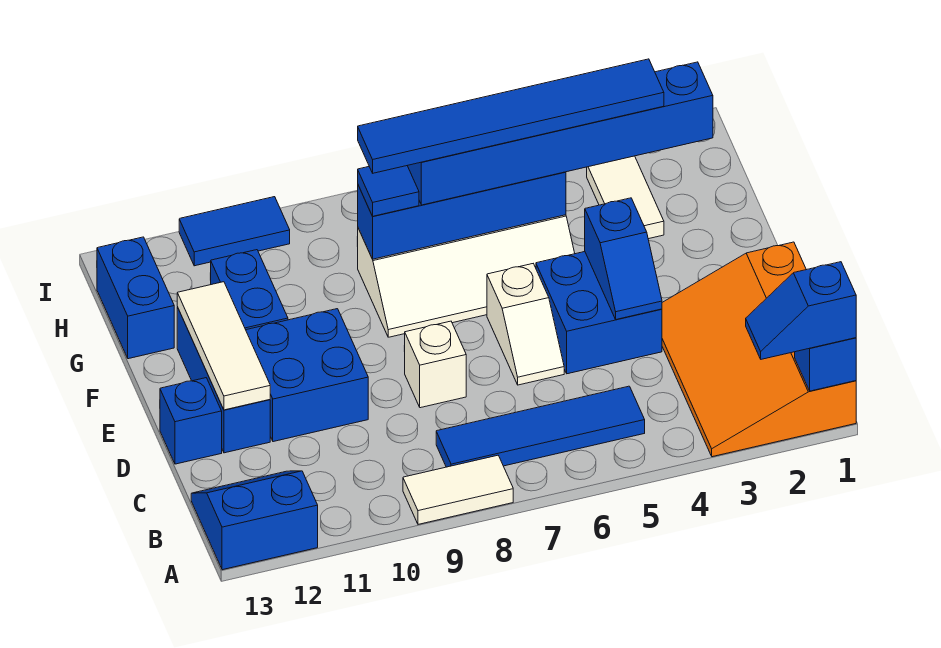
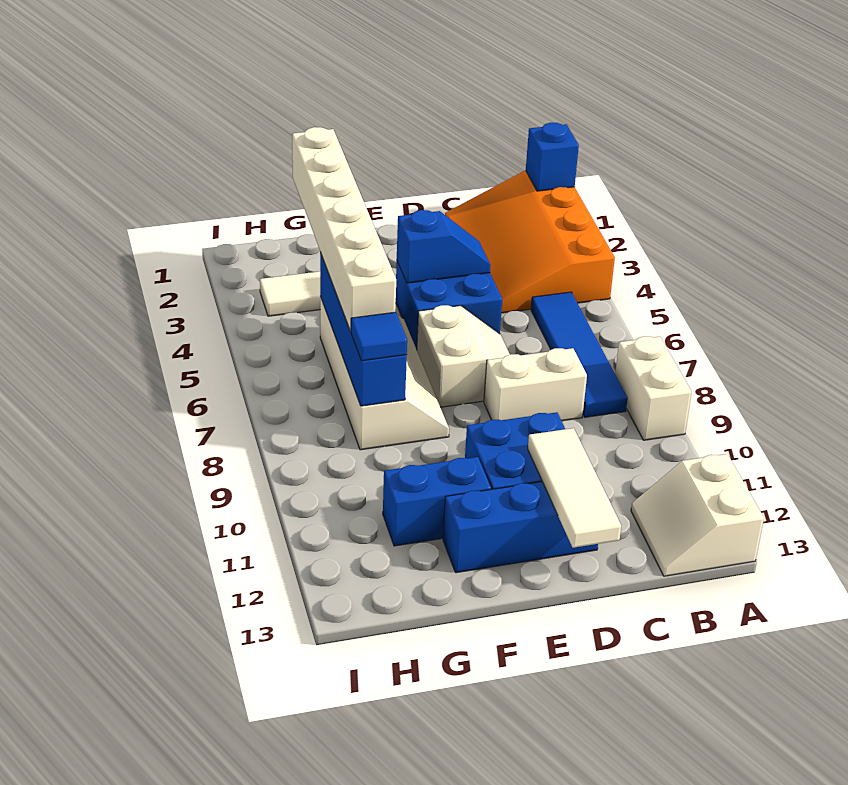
orange 3x4 slope [662,242,856,457] -> orange 3x4 slope turned to [445,171,615,313]
blue 1x2 slope [746,262,856,359] -> none
white 1x2 tile [403,455,513,524] -> white 1x2 brick [615,336,692,440]
blue 2x2 slope [191,471,318,570] -> white 2x2 slope [631,454,764,576]
white 1x2 slope [487,264,564,385] -> white 2x2 slope [417,305,510,407]
white 1x1 brick [405,321,466,408] -> white 1x2 brick [484,348,587,421]
white 1x3 tile [177,282,270,410] -> white 1x3 tile turned to [528,428,621,548]
blue 1x1 brick [160,378,222,464] -> none
blue 1x6 brick [407,62,713,205] -> white 1x6 brick [292,127,396,332]
blue 1x6 tile [358,59,664,173] -> none
blue 1x2 brick [97,237,174,359] -> none
blue 1x2 tile [179,197,290,266] -> none

